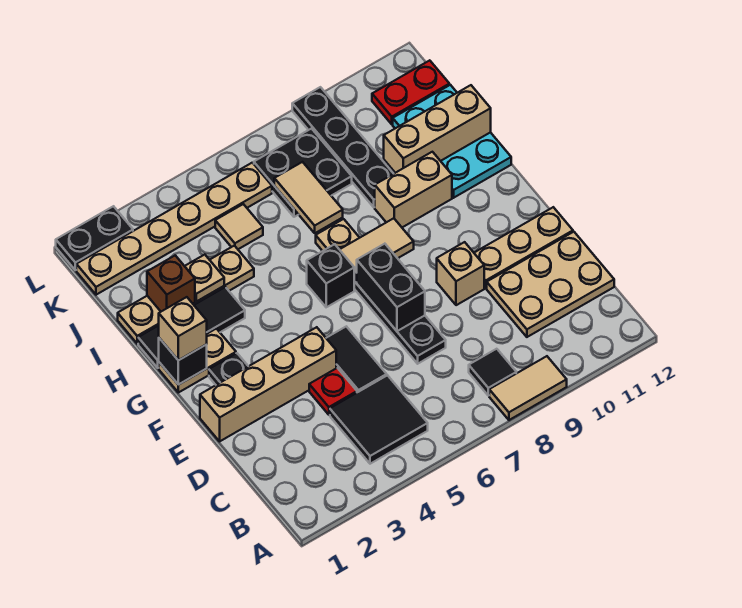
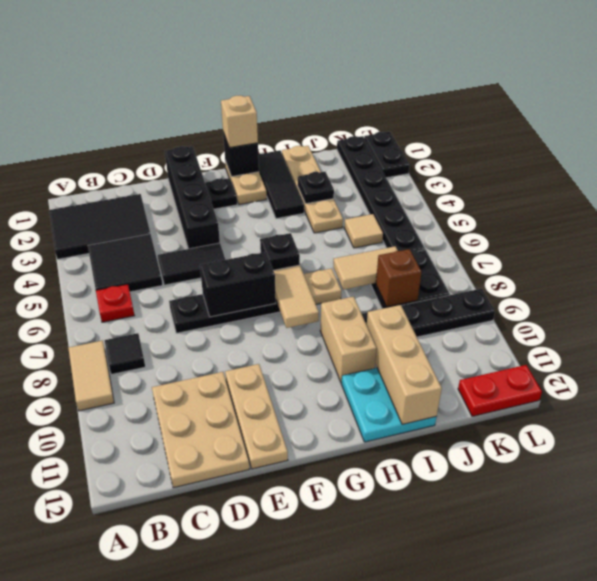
none -> black 2x3 tile [49,194,150,259]
red 1x1 plate [309,368,357,415] -> red 1x1 plate moved to [96,284,135,322]
tan 1x4 brick [200,327,336,441] -> black 1x4 brick [165,146,220,249]
tan 1x1 brick [437,242,484,305] -> none
cyan 2x3 plate [393,85,511,198] -> cyan 2x2 plate [342,368,436,442]
brown 1x1 brick [147,255,195,311] -> brown 1x1 brick moved to [376,249,421,307]
tan 1x1 plate [185,255,224,302] -> black 1x1 plate [298,172,334,204]
tan 1x6 plate [76,163,272,295] -> black 1x6 plate [337,136,425,252]
red 1x2 plate [372,60,449,124] -> red 1x2 plate turned to [458,365,542,416]

